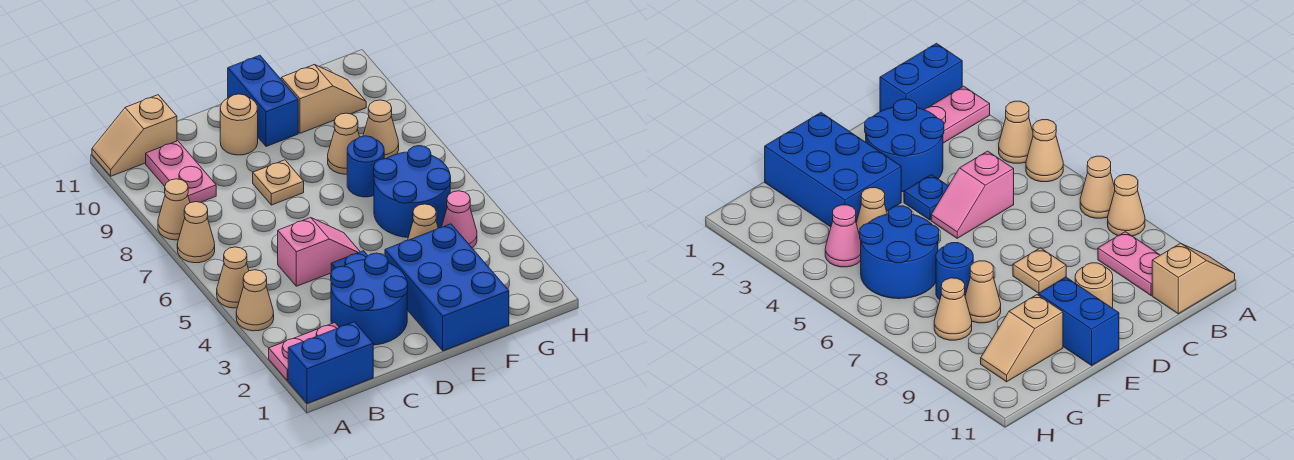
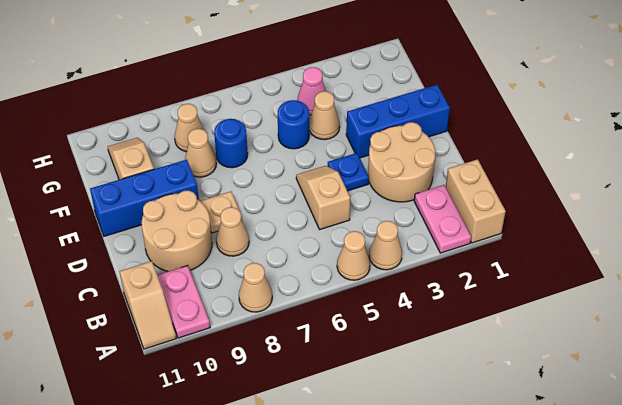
blue 1x2 brick [288,322,373,403] -> tan 1x2 brick [446,159,506,243]
tan 1x1 cone [177,202,215,263] -> tan 1x1 cone moved to [216,207,249,256]
pink 1x2 plate [146,141,216,203] -> pink 1x2 plate turned to [157,265,210,338]
blue 2x2 round brick [331,253,408,345] -> tan 2x2 round brick [368,122,435,202]
pink 1x2 slope [278,218,360,286] -> tan 1x2 slope [296,166,350,230]
tan 1x1 round brick [220,94,258,155] -> tan 2x2 round brick [142,190,212,272]
blue 2x3 brick [385,224,509,351] -> blue 1x3 brick [346,85,450,158]
blue 1x2 brick [228,55,298,146] -> blue 1x3 brick [90,160,199,236]
blue 2x2 round brick [374,146,451,237] -> blue 1x1 round brick [278,100,309,149]

